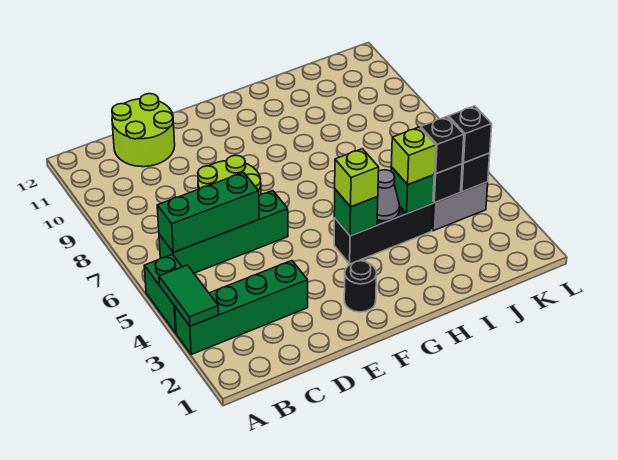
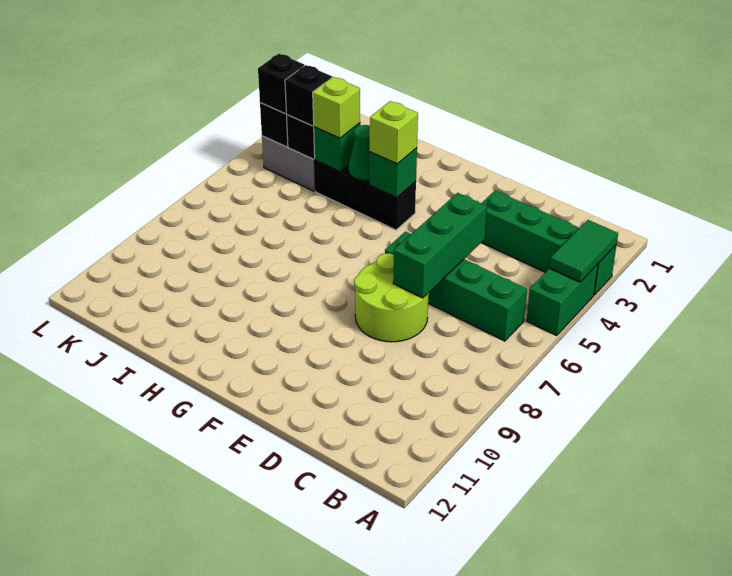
green 1x3 brick [157,173,259,252] -> green 1x3 brick turned to [393,193,487,298]
lime 2x2 round brick [112,94,175,167] -> none
black 1x1 round brick [344,261,376,312] -> none
grey 1x1 cone [377,170,399,221] -> green 1x1 cone [348,125,370,181]

